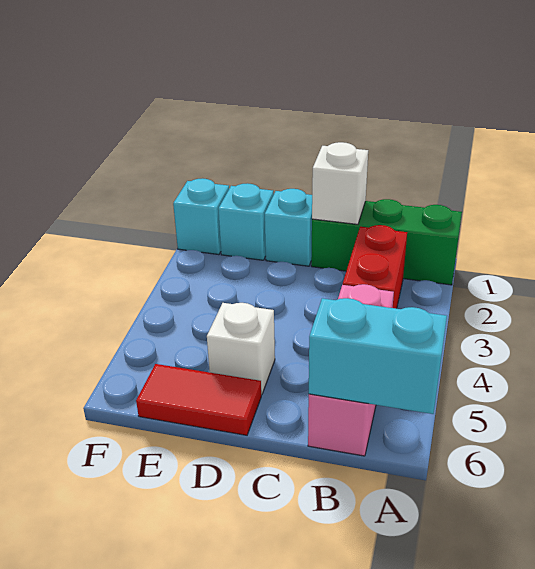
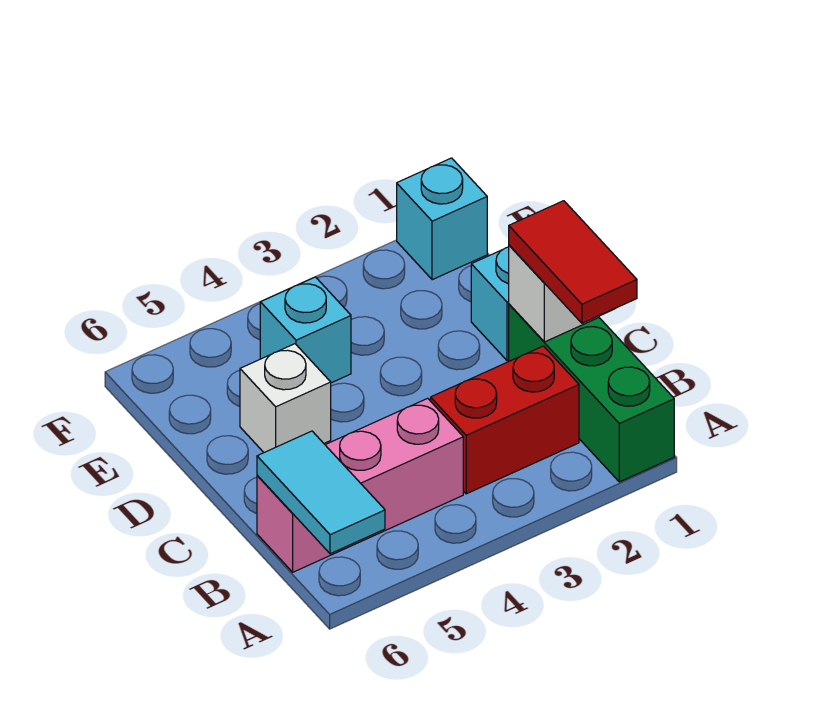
cyan 1x2 brick [309,298,447,414] -> cyan 1x2 tile [257,431,385,554]
red 1x2 tile [136,364,261,435] -> red 1x2 tile moved to [509,201,637,323]
cyan 1x1 brick [218,183,274,260] -> cyan 1x1 brick moved to [260,277,351,383]

